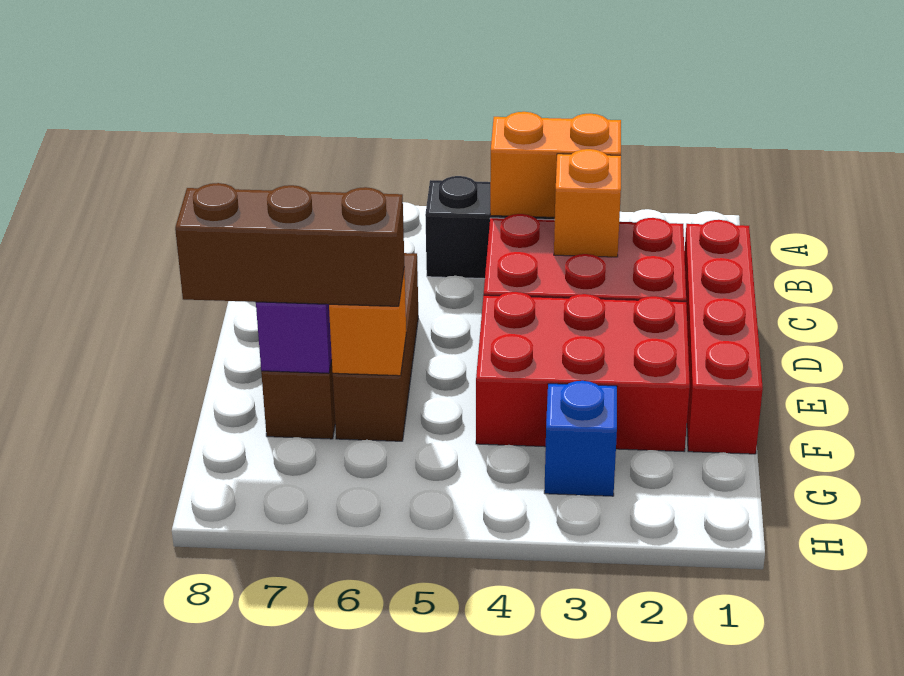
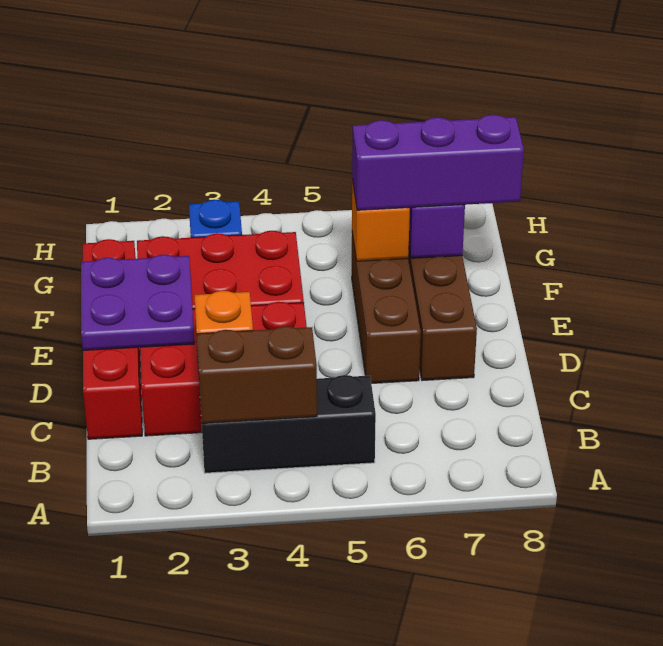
orange 1x2 brick [490,112,621,217] -> brown 1x2 brick [197,326,317,423]
none -> purple 2x2 plate [81,255,194,350]
brown 1x3 brick [175,183,404,306] -> purple 1x3 brick [352,115,524,210]

